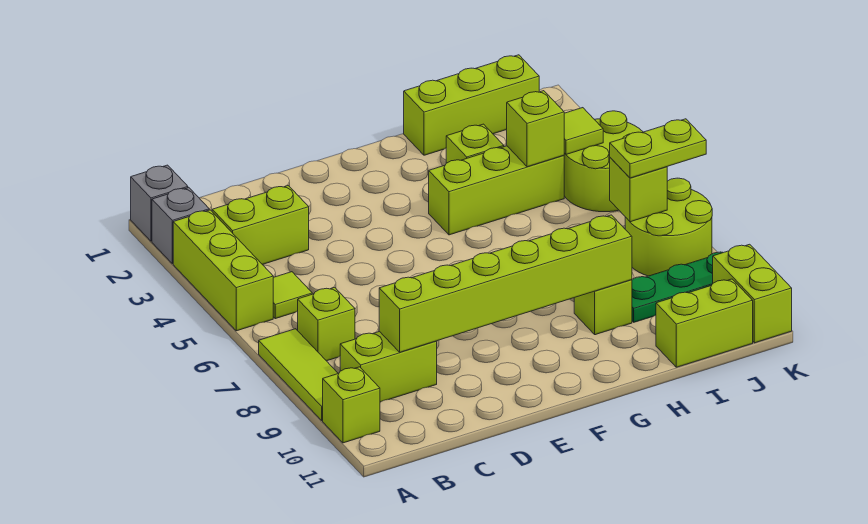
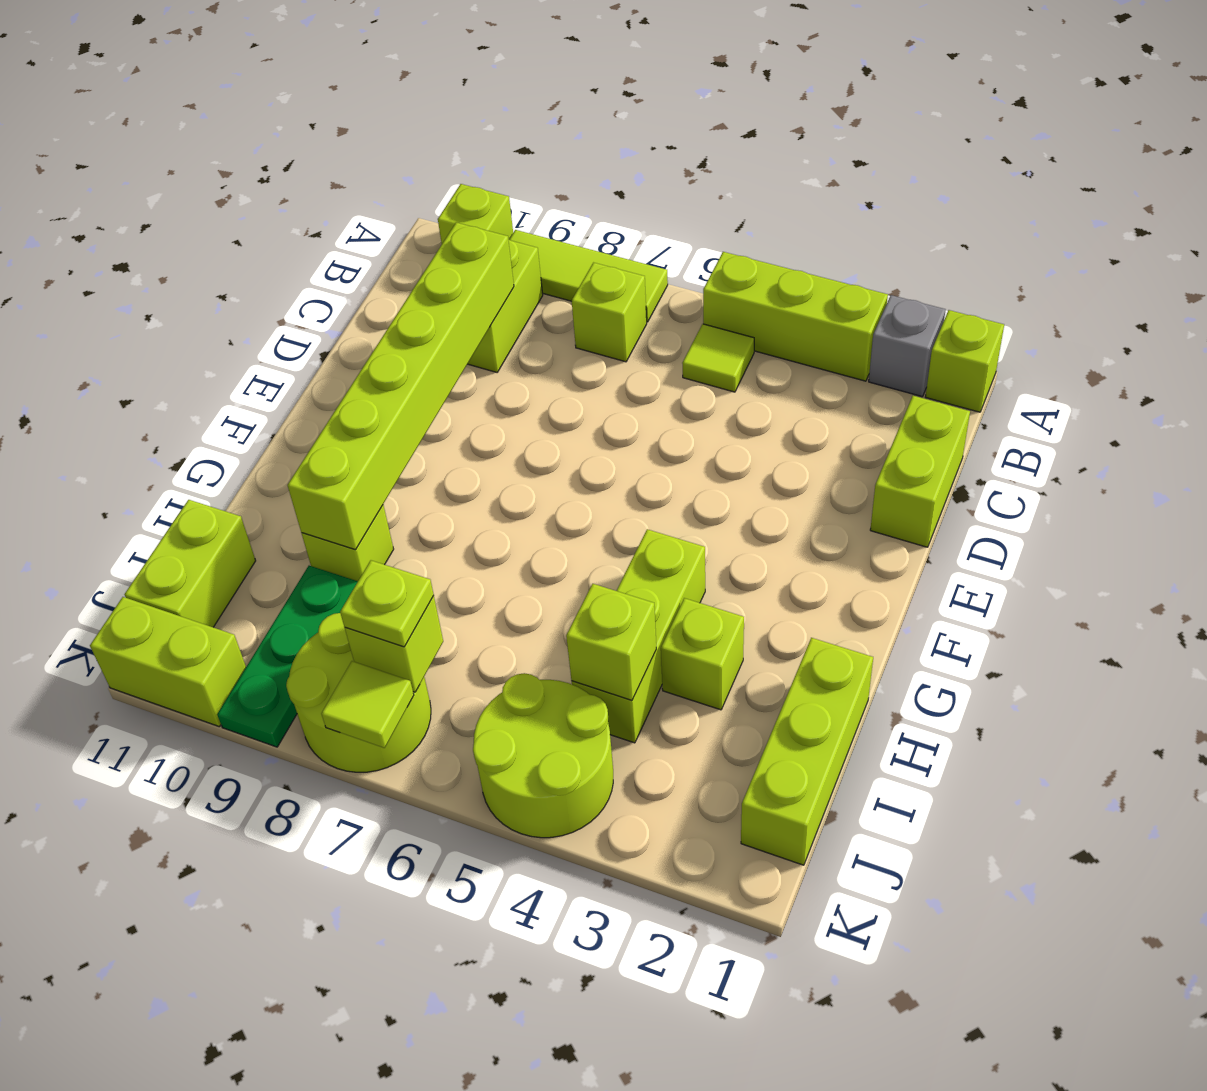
grey 1x1 brick [131,165,188,241] -> lime 1x1 brick [926,310,1004,412]
lime 1x2 brick [212,185,309,265] -> lime 1x2 brick moved to [870,396,970,547]
lime 1x1 tile [564,108,603,154] -> lime 1x1 tile moved to [321,661,414,748]
lime 1x2 plate [610,119,706,178] -> lime 1x1 plate [340,560,434,647]

